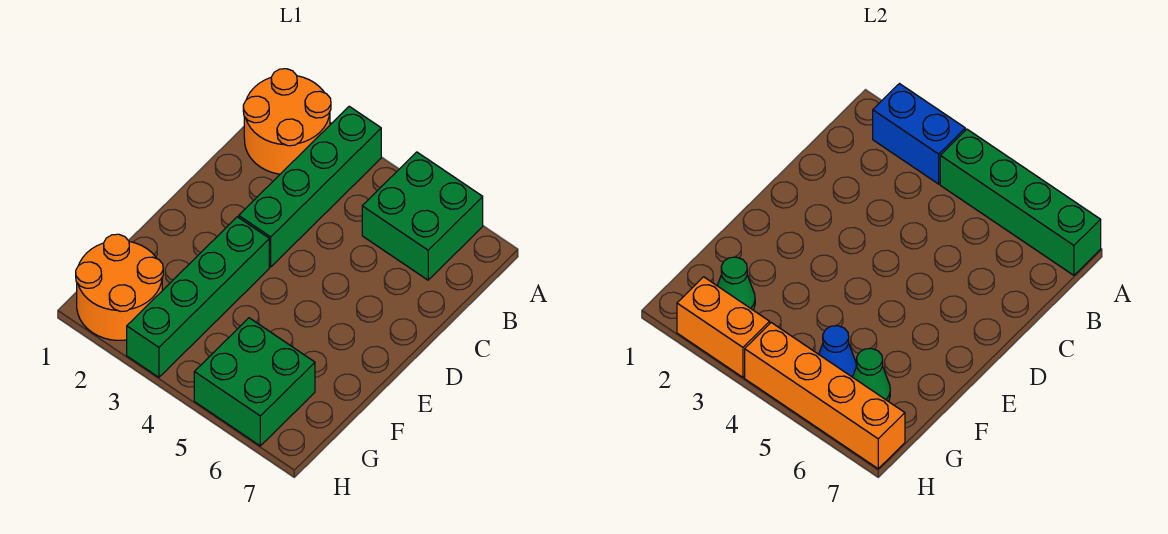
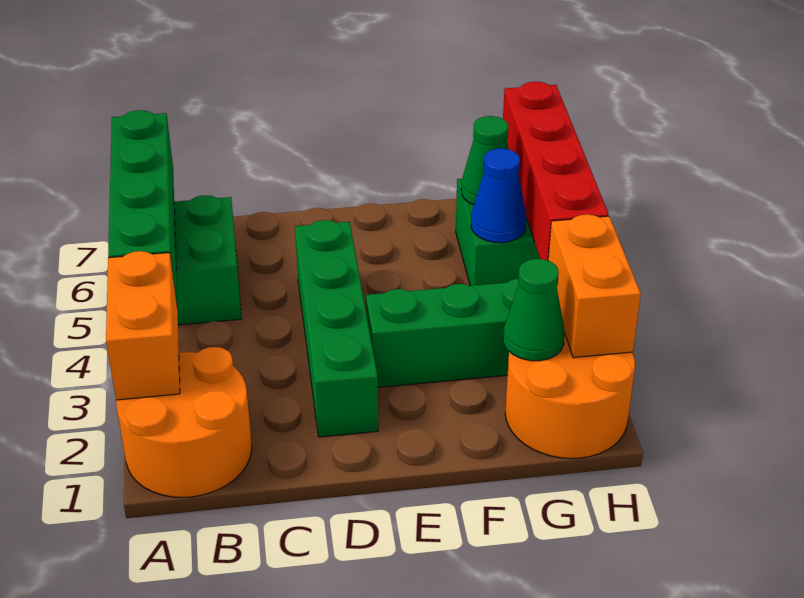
blue 1x2 brick [873,84,965,184] -> orange 1x2 brick [106,251,180,400]
green 1x4 brick [239,106,381,267] -> green 1x4 brick turned to [295,220,378,437]
orange 1x4 brick [745,323,905,469] -> red 1x4 brick [503,82,609,261]

